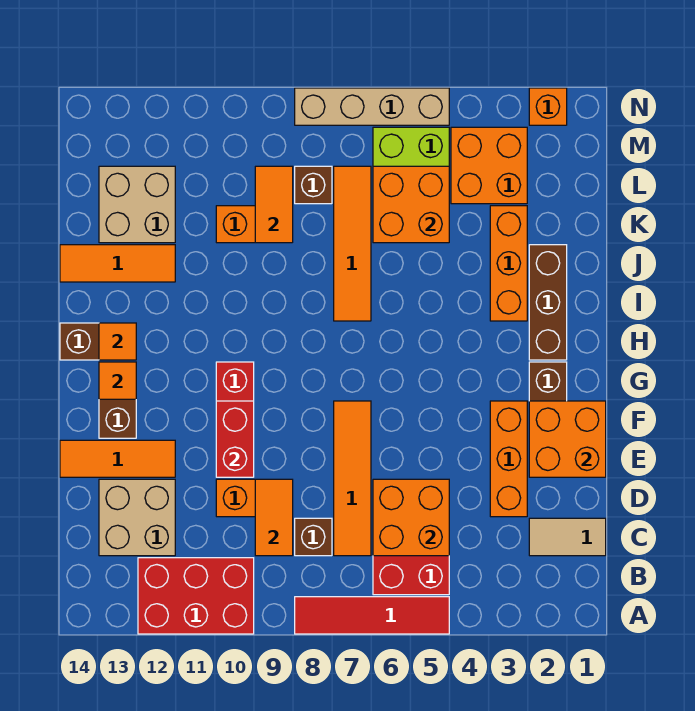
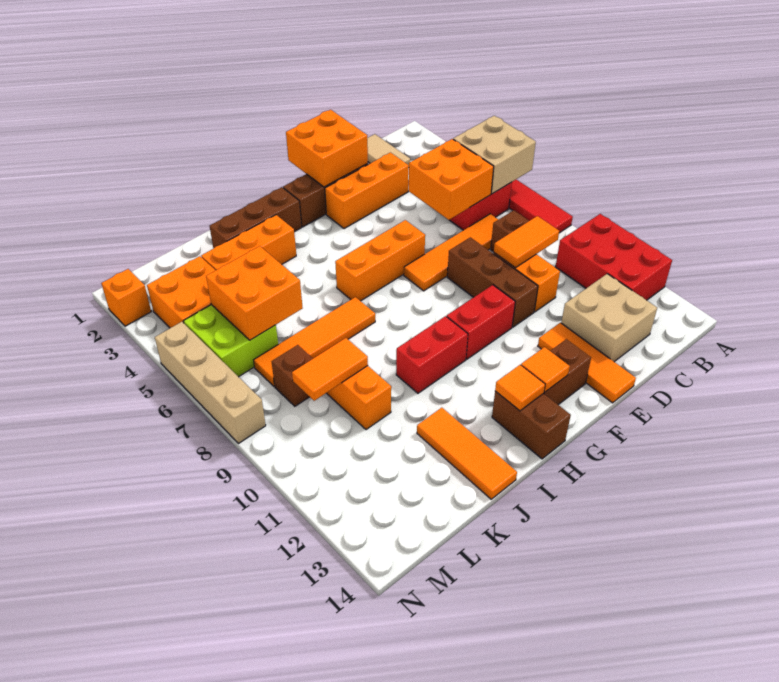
none -> brown 1x3 brick [447,237,538,327]
red 1x2 brick [216,401,254,477] -> red 1x2 brick moved to [396,316,468,393]
none -> orange 1x3 brick [335,220,425,301]
tan 2x2 brick [99,166,175,243] -> tan 2x2 brick moved to [453,116,536,194]

